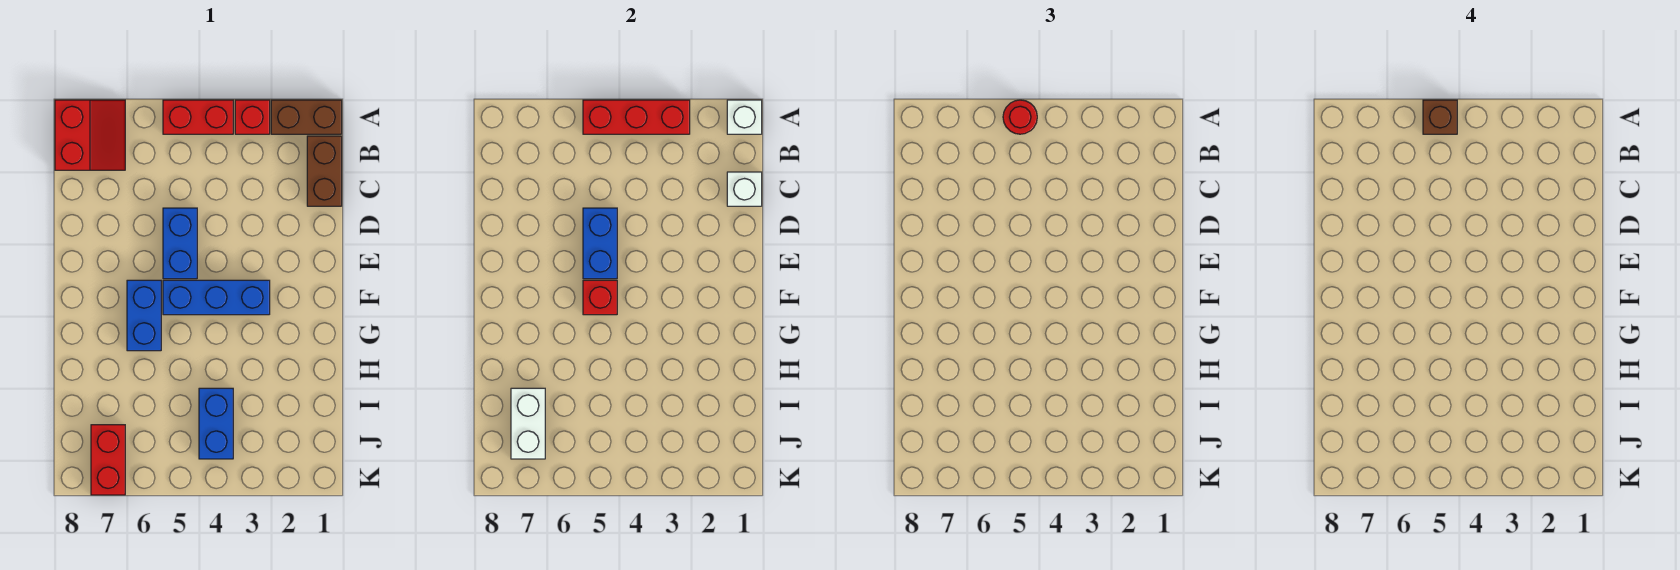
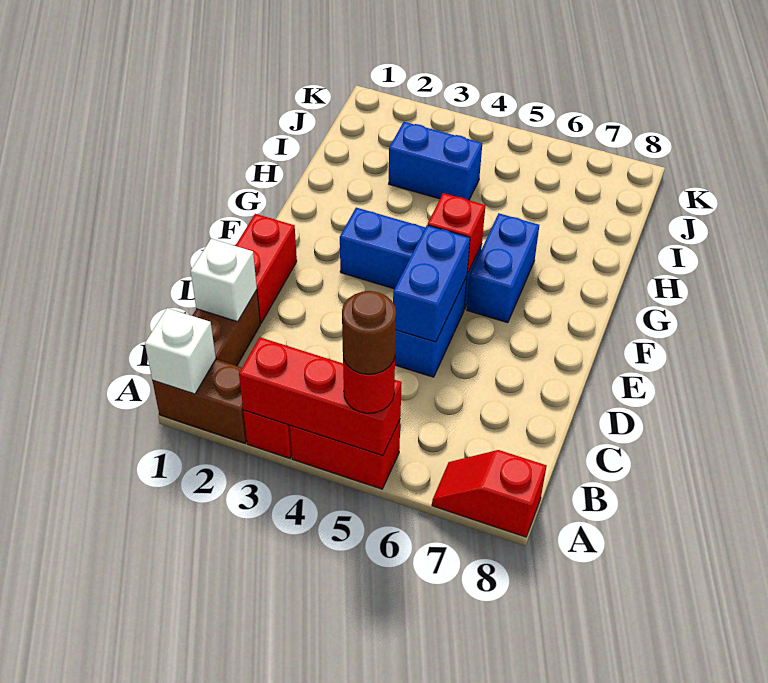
brown 1x1 brick [1423,100,1457,134] -> brown 1x1 round brick [342,291,396,374]
red 2x2 slope [55,100,125,170] -> red 1x2 slope [432,450,547,537]
blue 1x2 brick [199,388,233,459] -> blue 1x2 brick turned to [389,122,482,200]
white 1x2 brick [511,388,545,459] -> none
red 1x2 brick [91,425,125,495] -> red 1x2 brick moved to [235,214,297,323]

